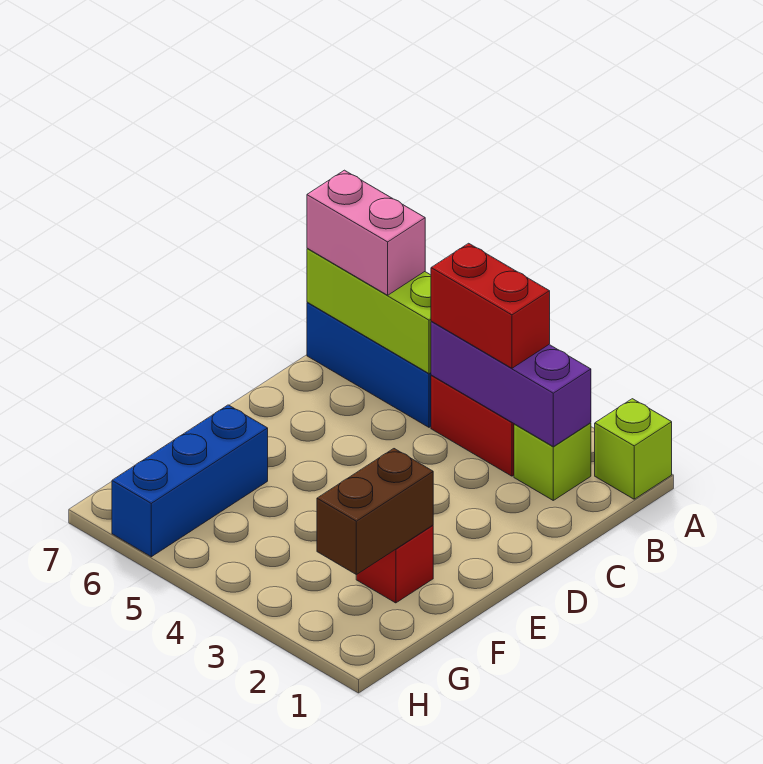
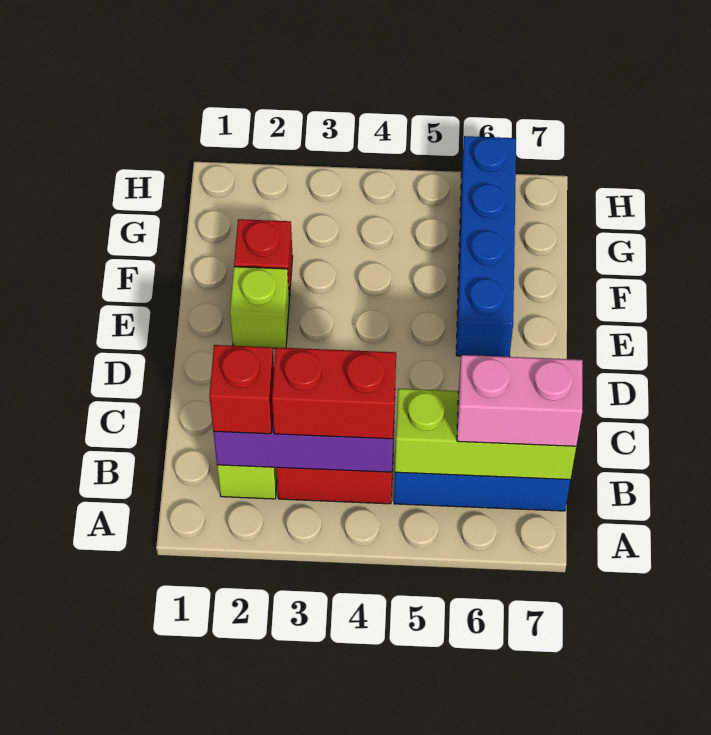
lime 1x1 brick [595,399,672,499] -> lime 1x1 brick moved to [230,267,289,349]
none -> red 1x1 brick [209,345,274,434]
brown 1x2 brick [317,449,433,575] -> none
blue 1x3 brick [112,405,268,557] -> blue 1x4 brick [456,136,516,357]

